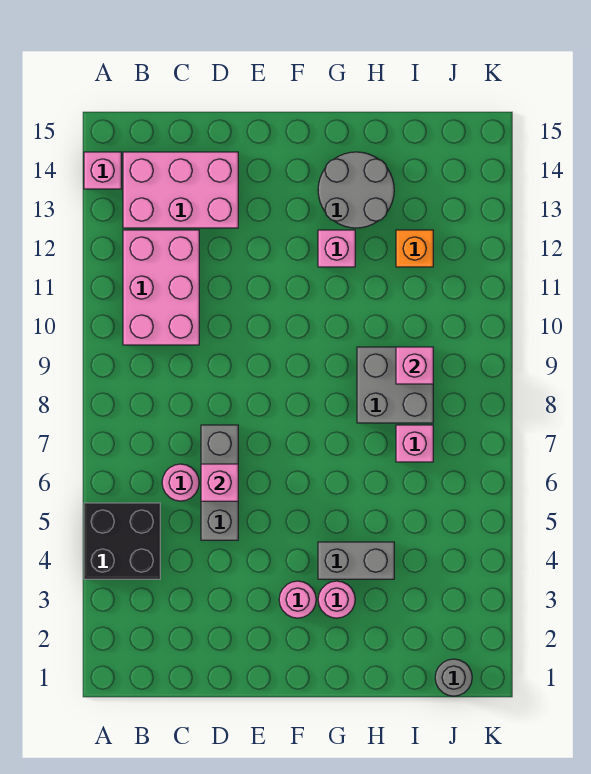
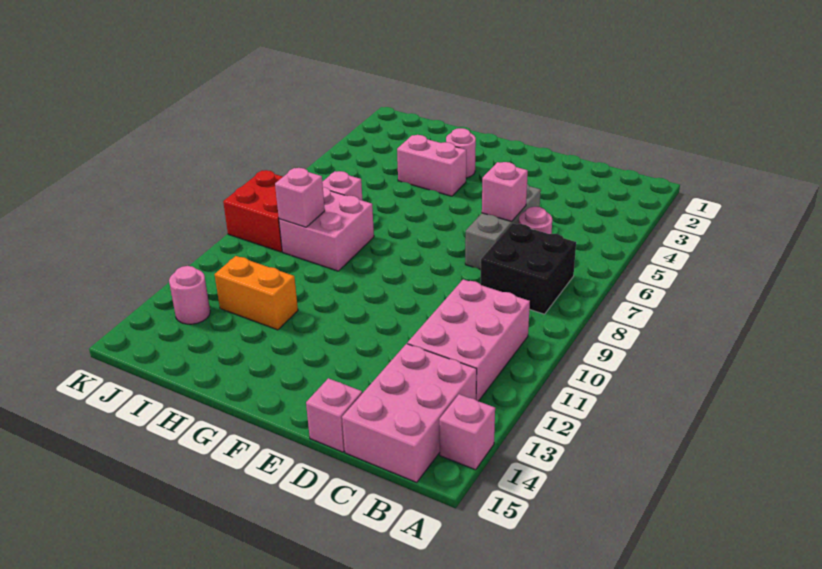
black 2x2 brick [84,503,160,579] -> black 2x2 brick moved to [481,223,576,314]
pink 2x3 brick [123,152,238,228] -> pink 2x3 brick turned to [342,344,477,482]
pink 1x1 round brick [279,581,316,618] -> pink 1x1 round brick moved to [169,266,210,324]
grey 1x2 brick [318,542,394,579] -> pink 1x2 brick [397,135,466,196]
pink 1x1 brick [318,230,355,267] -> pink 1x1 brick moved to [306,378,362,452]
grey 2x2 round brick [318,152,394,228] -> none
grey 2x2 brick [357,347,433,423] -> pink 2x2 brick [279,187,374,271]
orange 1x1 brick [396,230,433,267] -> orange 1x2 brick [215,256,298,330]
grey 1x1 round brick [435,659,472,696] -> none
none -> red 2x2 brick [223,170,283,252]

